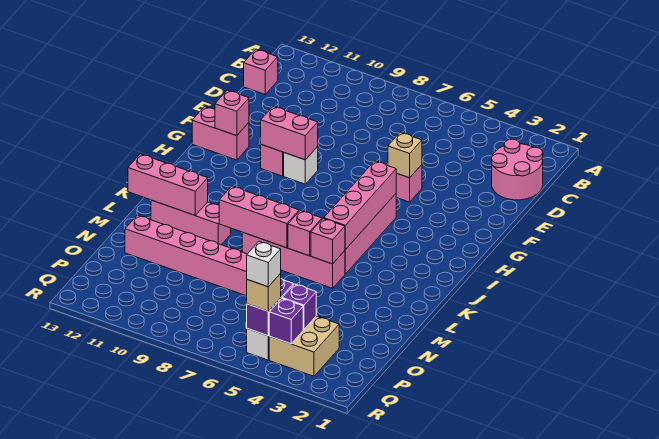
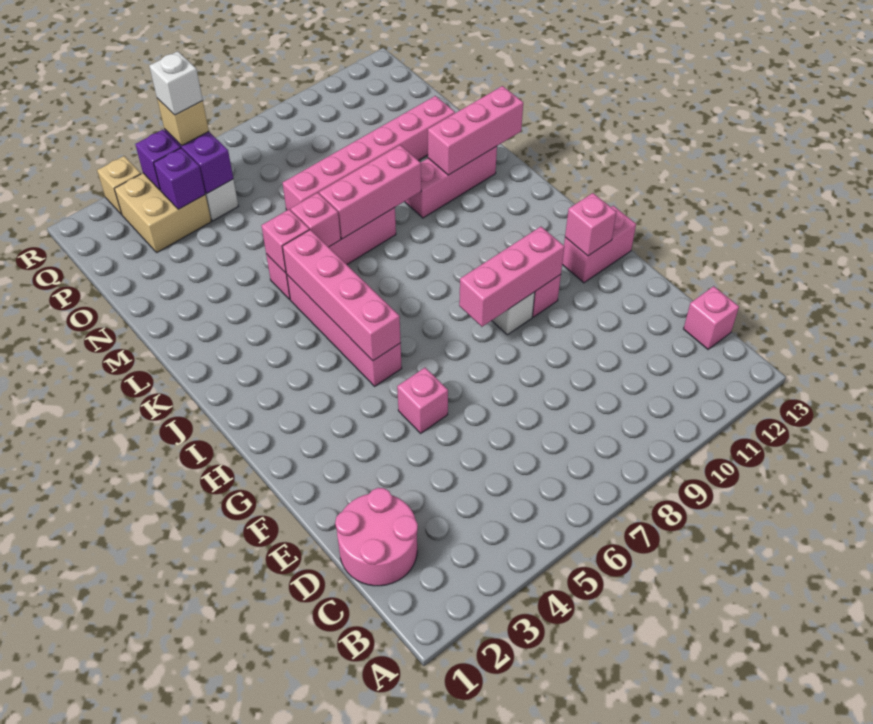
tan 1x1 brick [388,132,422,178] -> tan 1x1 brick moved to [97,156,141,215]
pink 1x2 brick [261,106,318,160] -> pink 1x3 brick [459,227,564,327]

